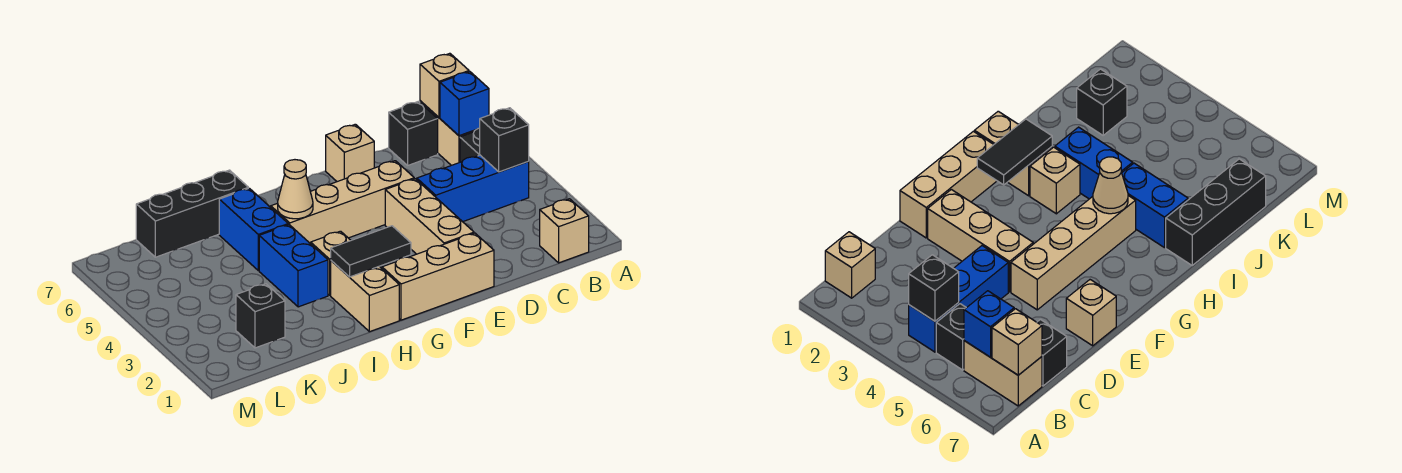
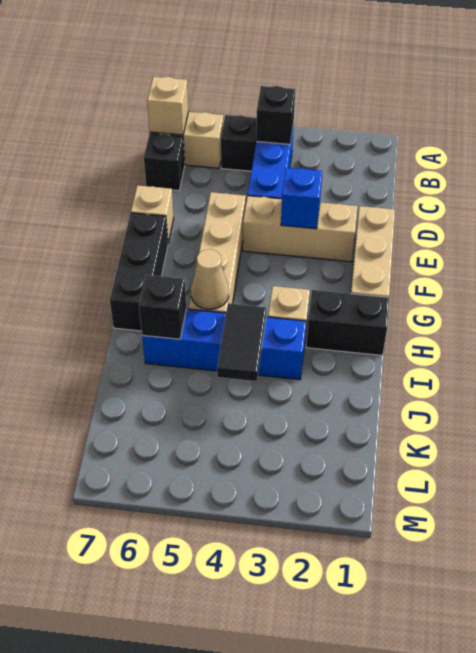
tan 1x1 brick [540,199,589,263] -> none
blue 1x1 brick [440,72,489,136] -> blue 1x1 brick moved to [281,168,322,229]
black 1x2 tile [331,226,411,277] -> black 1x2 tile moved to [217,303,266,381]
tan 1x2 brick [331,261,399,332] -> black 1x2 brick [306,290,389,355]
black 1x3 brick [136,170,248,257] -> black 1x3 brick moved to [110,213,168,331]
black 1x1 brick [236,284,285,348] -> black 1x1 brick moved to [139,275,186,339]

